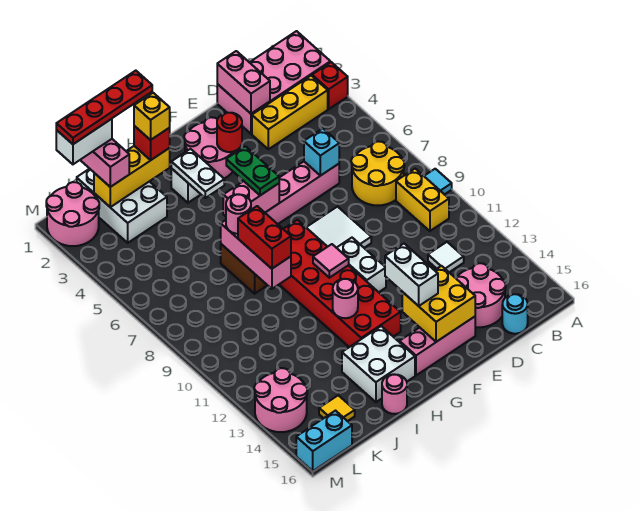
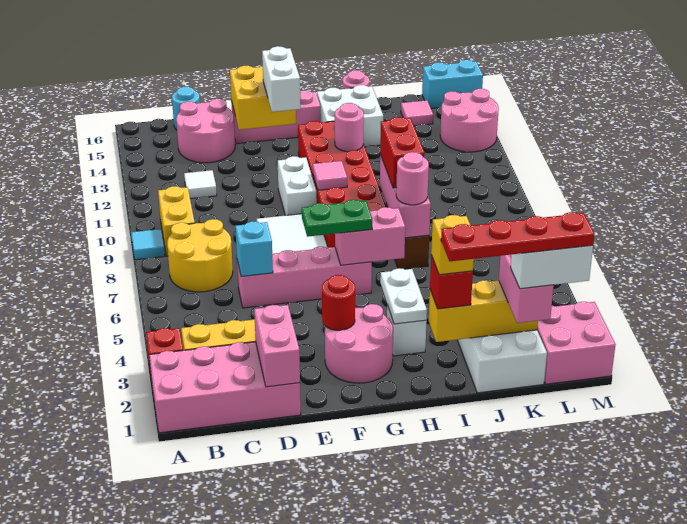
green 1x2 plate [226,146,279,195] -> green 1x2 plate turned to [302,200,372,237]
yellow 1x1 tile [319,395,355,421] -> pink 1x1 tile [401,100,433,126]
pink 2x2 round brick [46,182,99,246] -> pink 2x2 brick [537,302,616,384]

